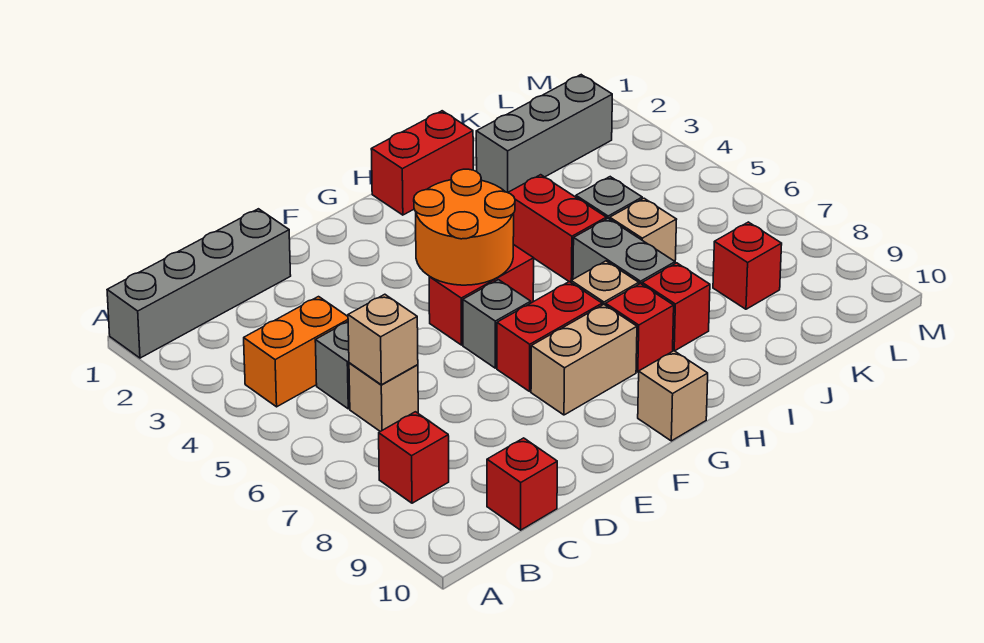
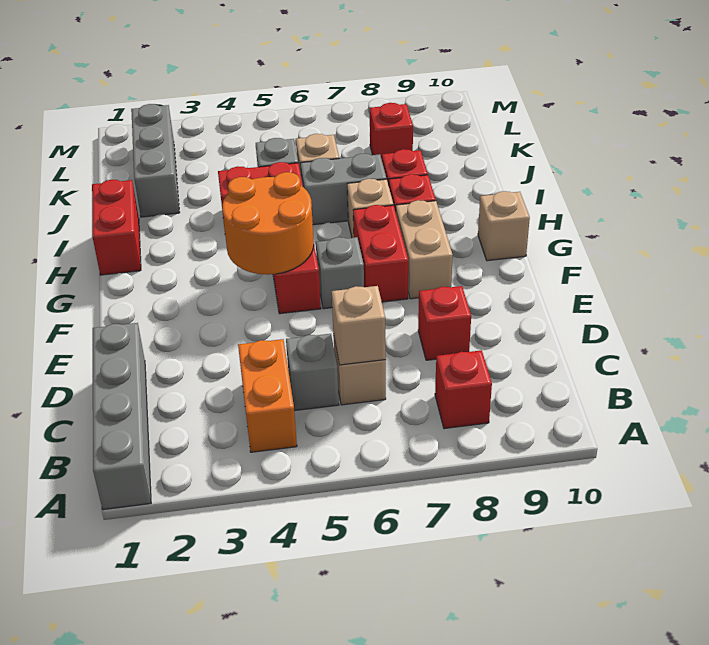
red 1x1 brick [487,438,557,530] -> red 1x1 brick moved to [418,286,471,360]

